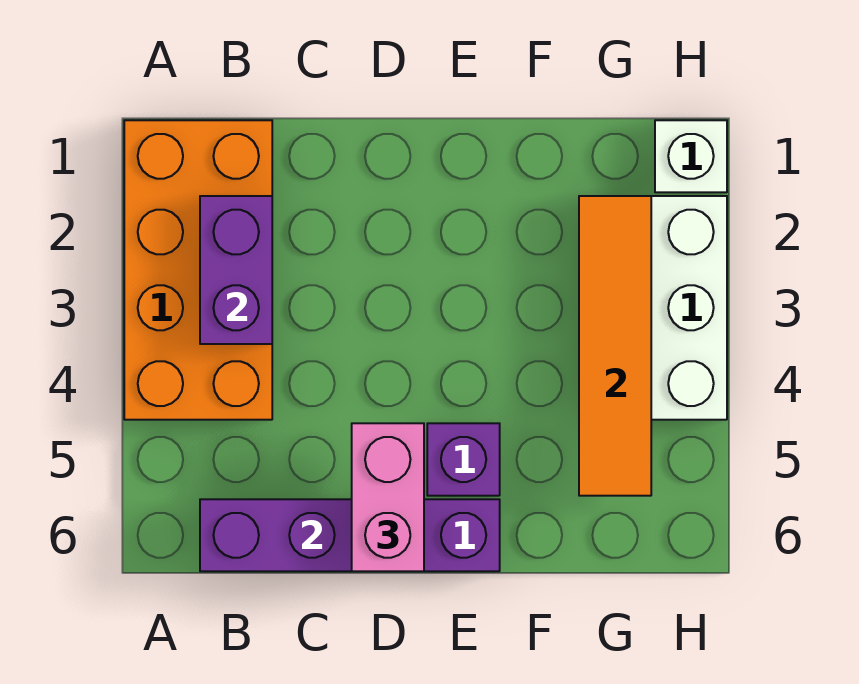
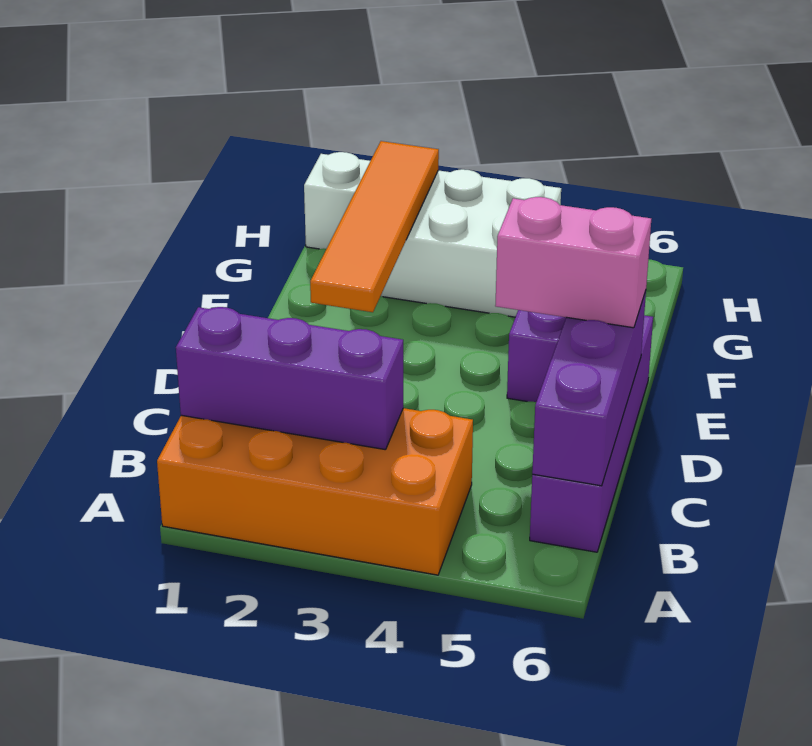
purple 1x2 brick [200,196,272,344] -> purple 1x3 brick [176,307,403,450]
orange 1x4 tile [579,196,651,496] -> orange 1x4 tile turned to [310,141,439,312]

